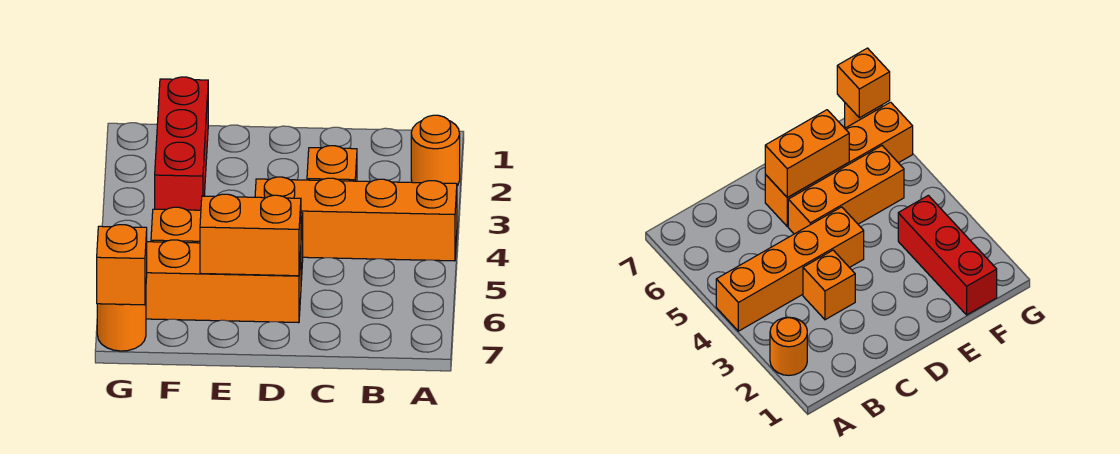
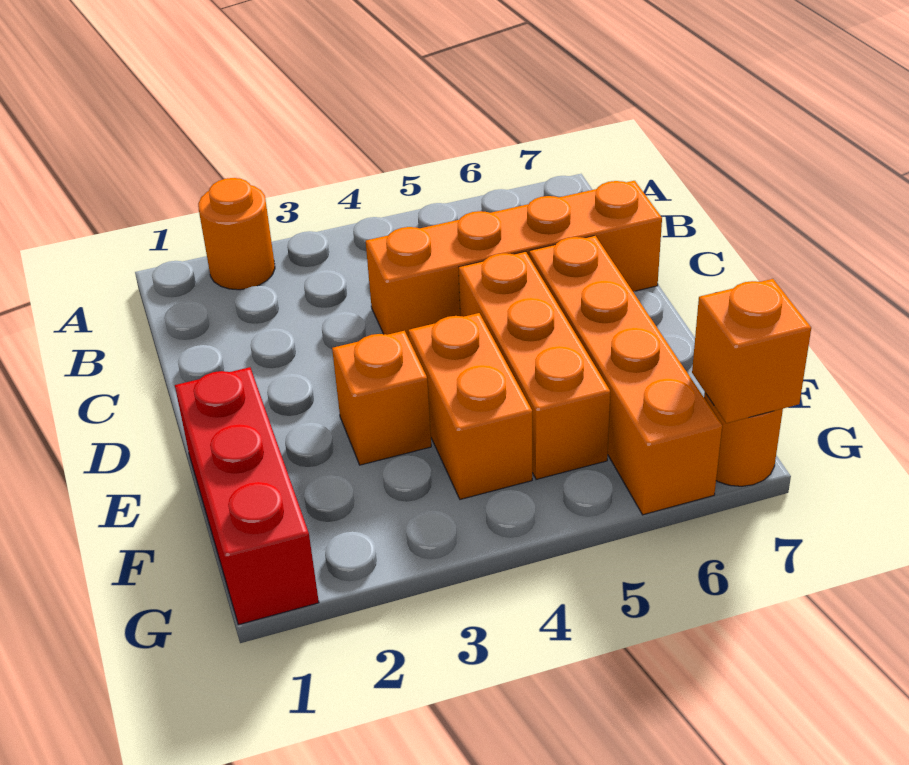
orange 1x4 brick [255,177,457,261] -> orange 1x4 brick turned to [366,181,662,338]
orange 1x1 brick [307,146,357,181] -> orange 1x1 brick moved to [332,331,431,465]
orange 1x2 brick [200,194,301,276] -> orange 1x2 brick moved to [408,313,532,499]
red 1x3 brick [155,77,208,210] -> red 1x3 brick turned to [175,367,319,625]

